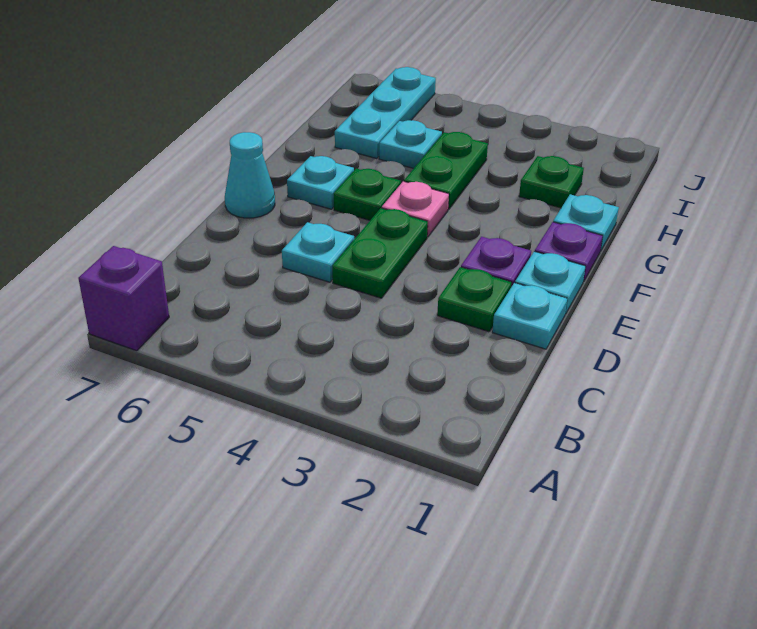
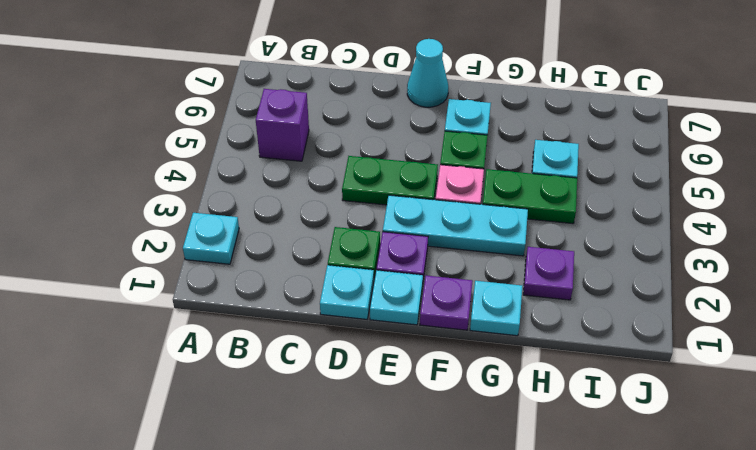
purple 1x1 brick [78,246,169,351] -> purple 1x1 brick moved to [256,89,309,161]
cyan 1x1 plate [282,222,354,282] -> cyan 1x1 plate moved to [183,213,239,264]
green 1x1 plate [519,156,584,208] -> purple 1x1 plate [523,247,574,300]
cyan 1x3 plate [335,67,436,159] -> cyan 1x3 plate moved to [383,195,528,256]

